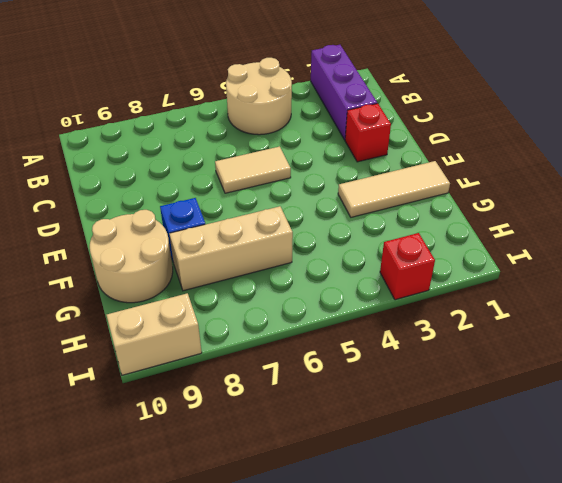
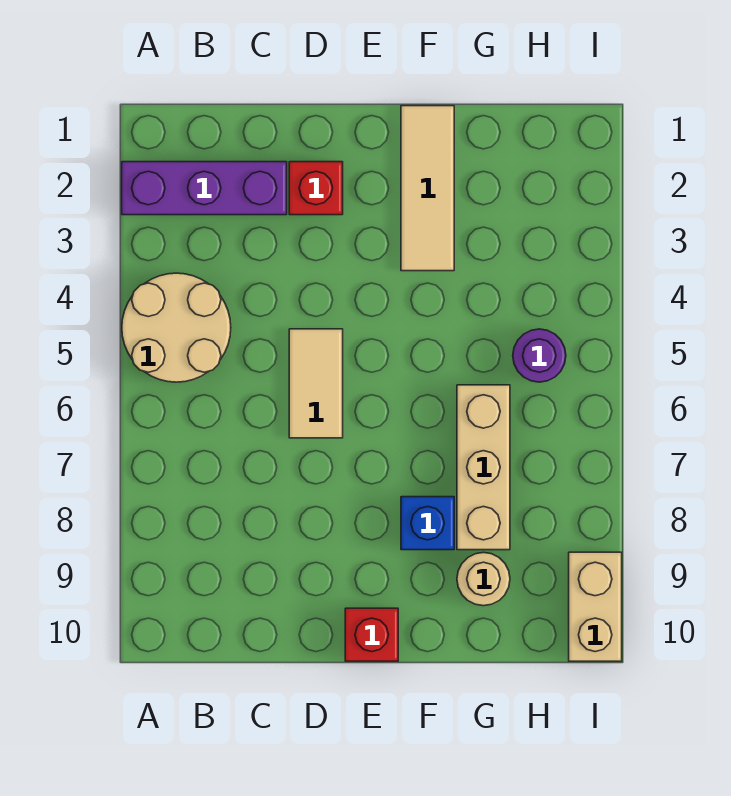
tan 2x2 round brick [90,210,173,303] -> tan 1x1 round brick [457,553,510,606]
none -> purple 1x1 round brick [513,329,566,382]
red 1x1 brick [380,233,435,300] -> red 1x1 brick moved to [345,608,398,661]

